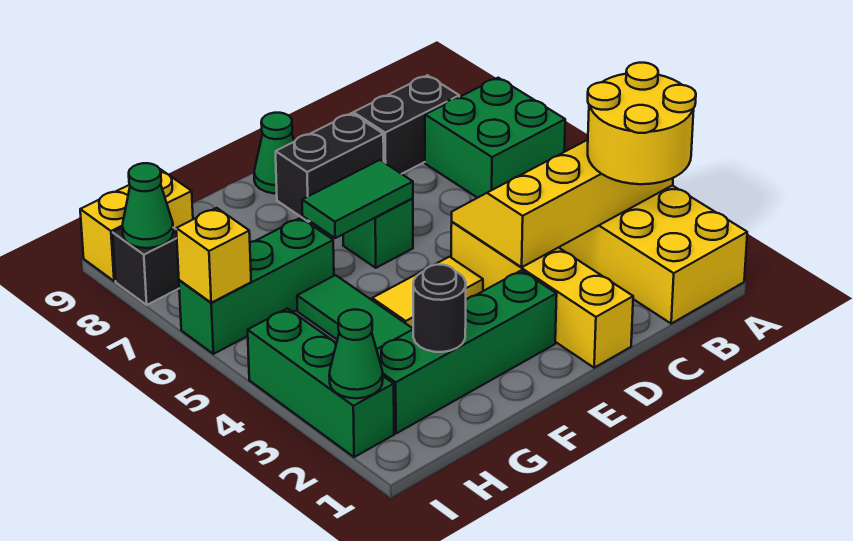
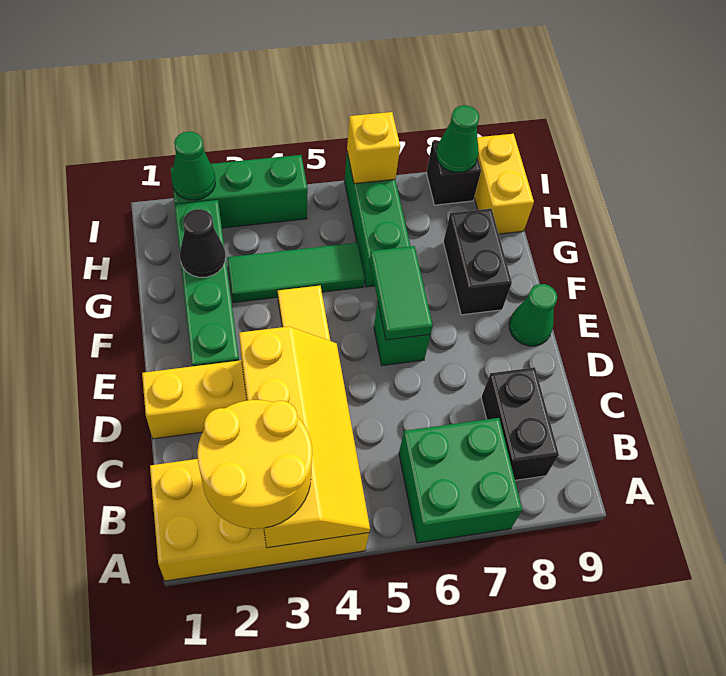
black 1x2 brick [276,113,384,222] -> black 1x2 brick moved to [443,209,512,315]
black 1x1 round brick [413,265,466,352] -> black 1x1 cone [180,209,225,277]

